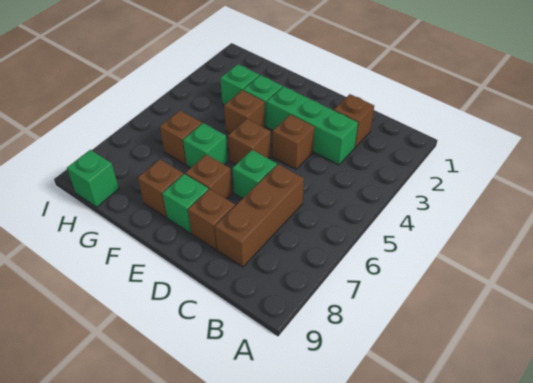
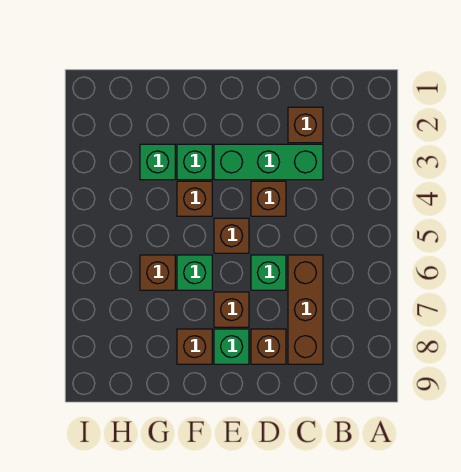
green 1x1 brick [67,150,119,207] -> none

